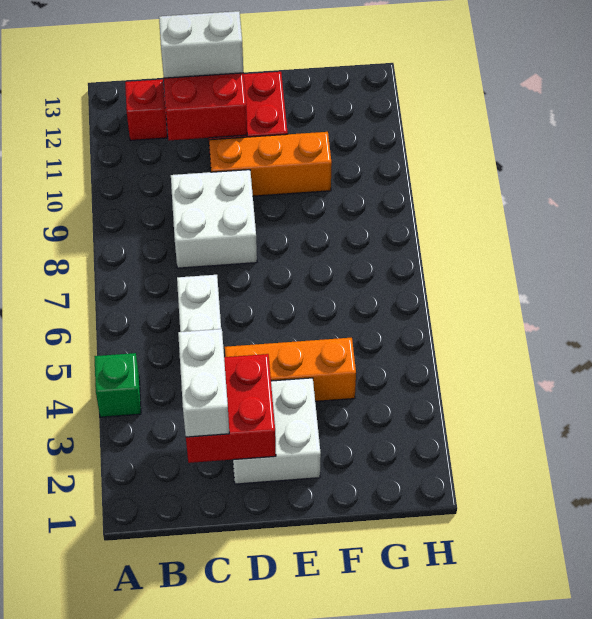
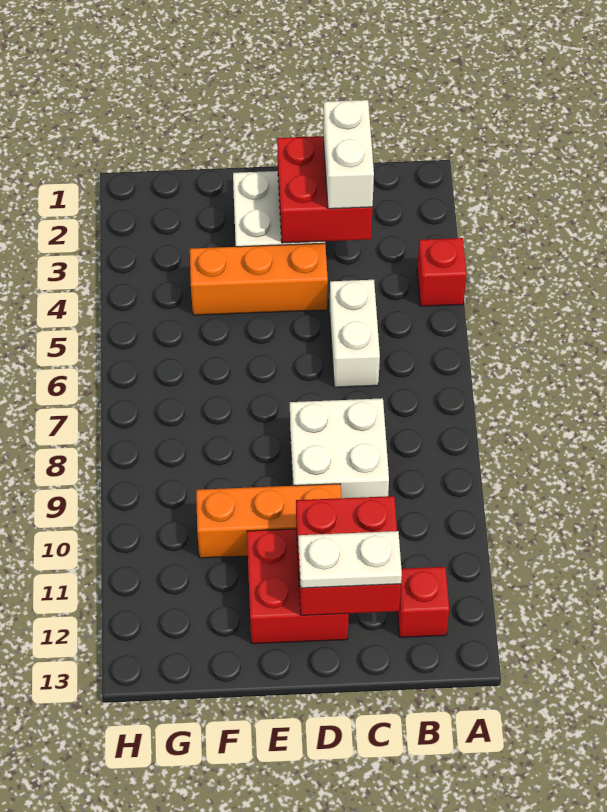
green 1x1 brick [94,353,141,417] -> red 1x1 brick [417,238,466,306]
white 1x2 brick [159,11,243,78] -> white 1x2 plate [298,531,402,588]

